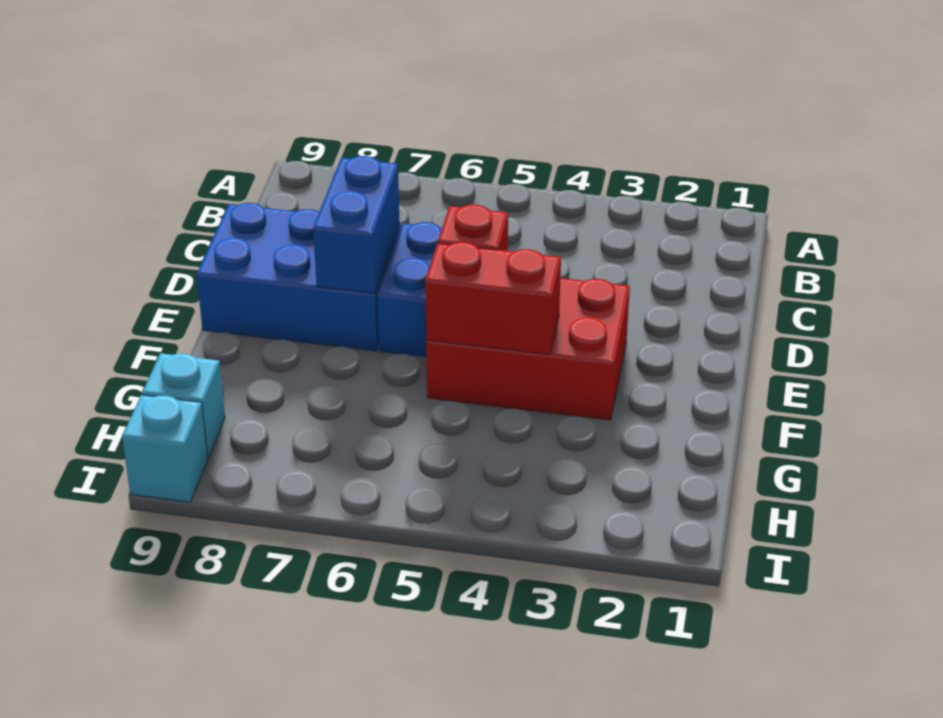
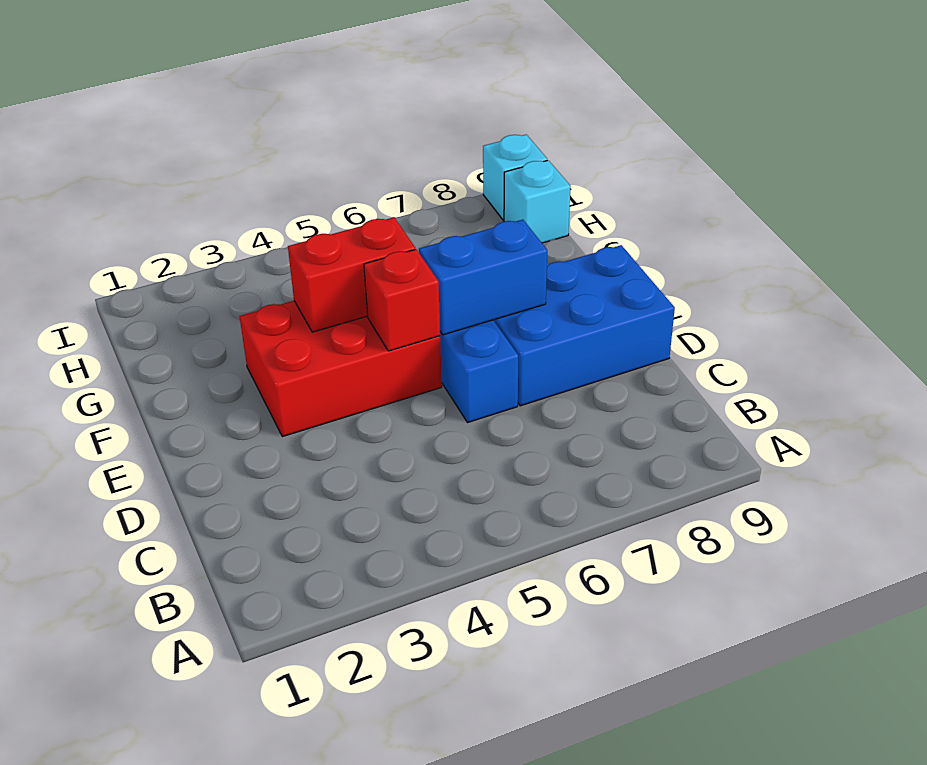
blue 1x2 brick [313,156,399,293] -> blue 1x2 brick turned to [419,220,547,335]

